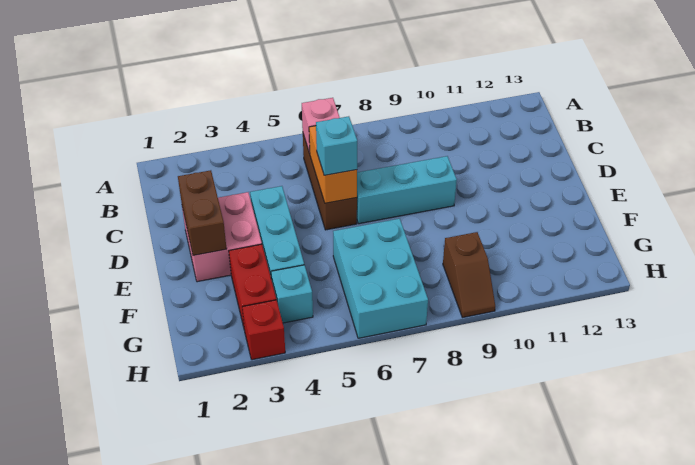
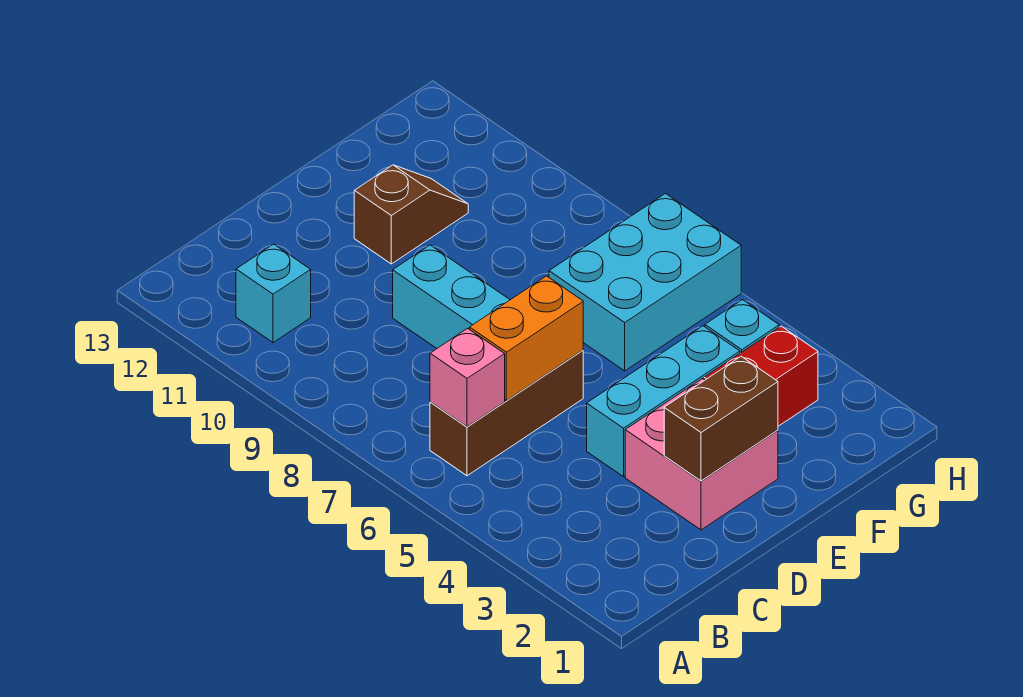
cyan 1x1 brick [316,116,357,175] -> cyan 1x1 brick moved to [236,244,311,343]
brown 1x2 slope [443,232,495,318] -> brown 1x2 slope moved to [354,165,468,264]
red 1x1 brick [242,300,285,360] -> none

